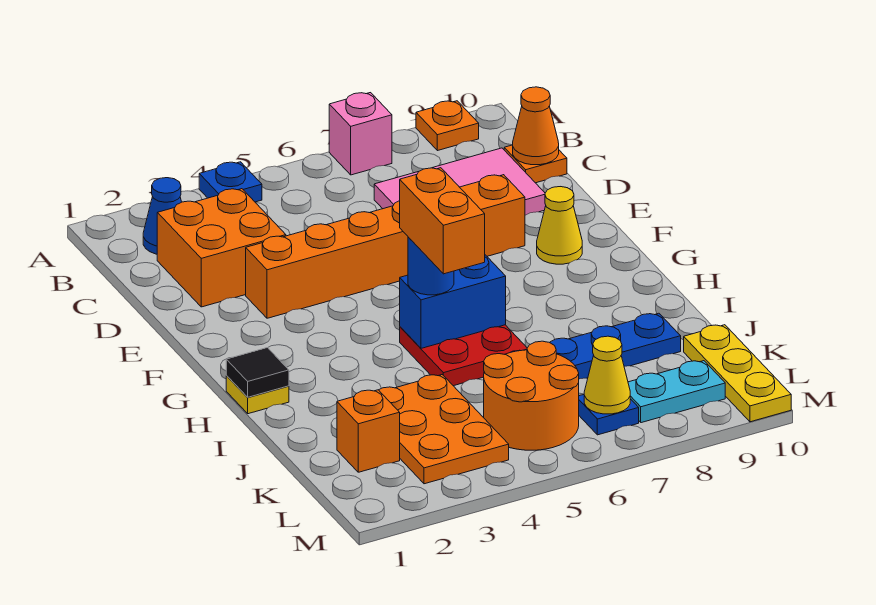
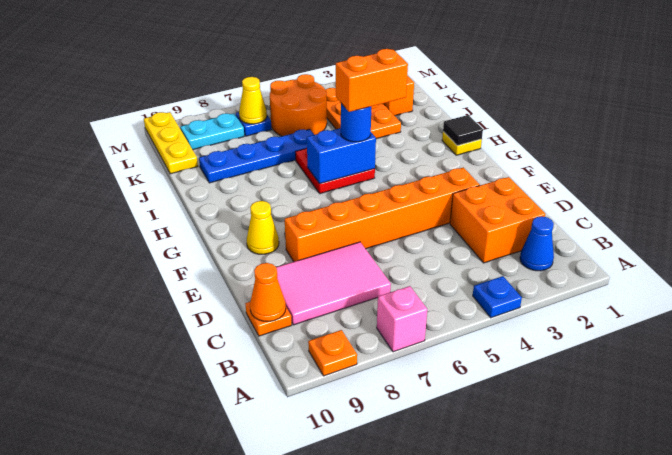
orange 1x2 brick [400,168,485,274] -> orange 1x2 brick turned to [336,49,408,112]

